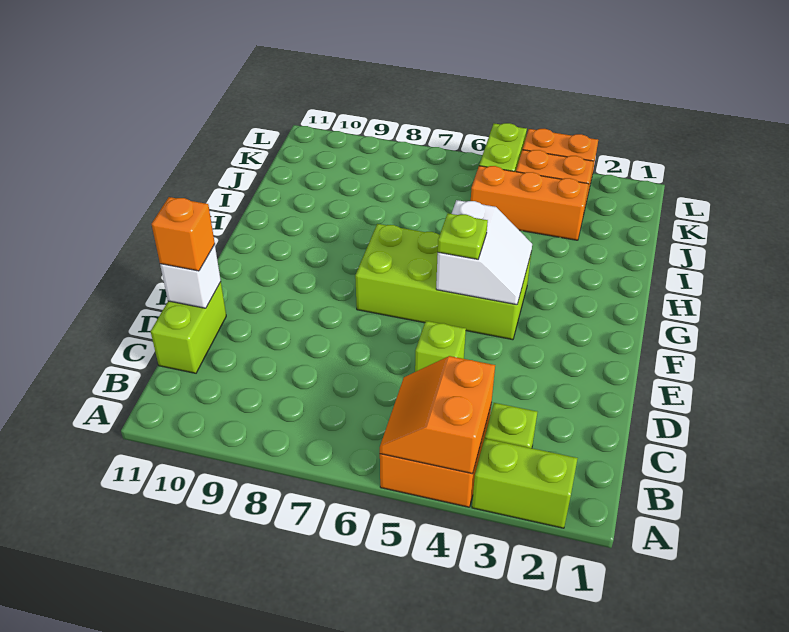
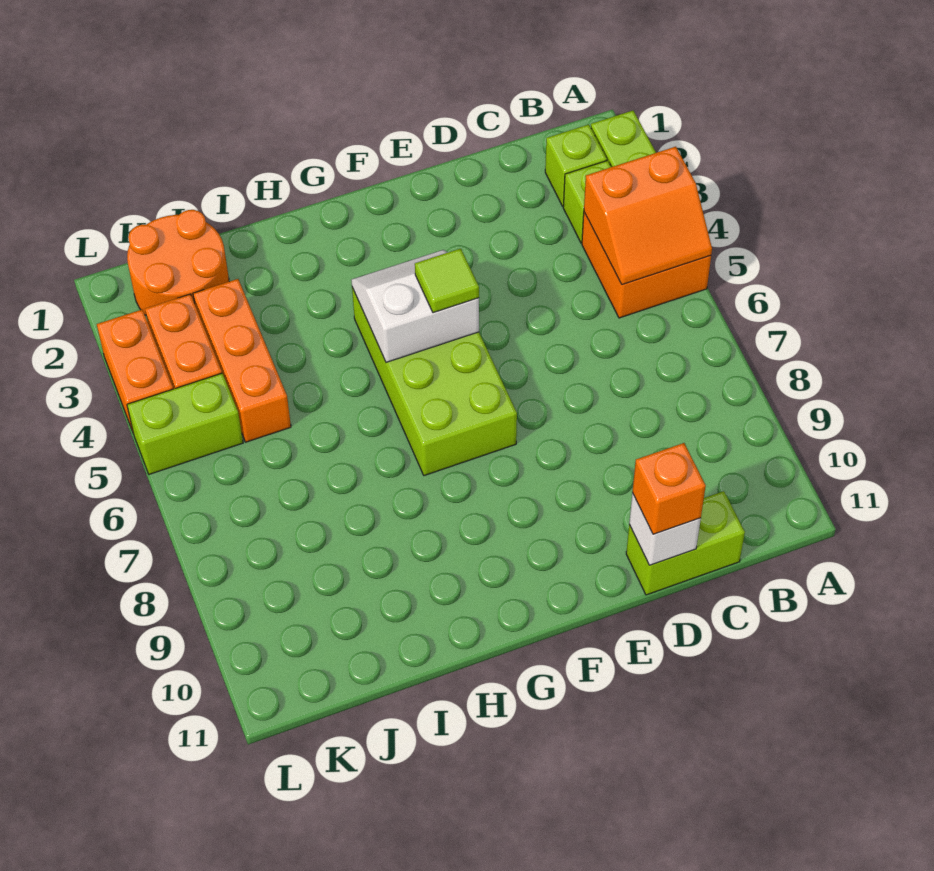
lime 1x1 brick [415,321,466,372] -> lime 1x1 brick moved to [545,124,607,206]
lime 1x1 plate [438,213,488,259] -> lime 1x1 tile [415,249,479,313]
none -> orange 2x2 round brick [127,210,229,315]

